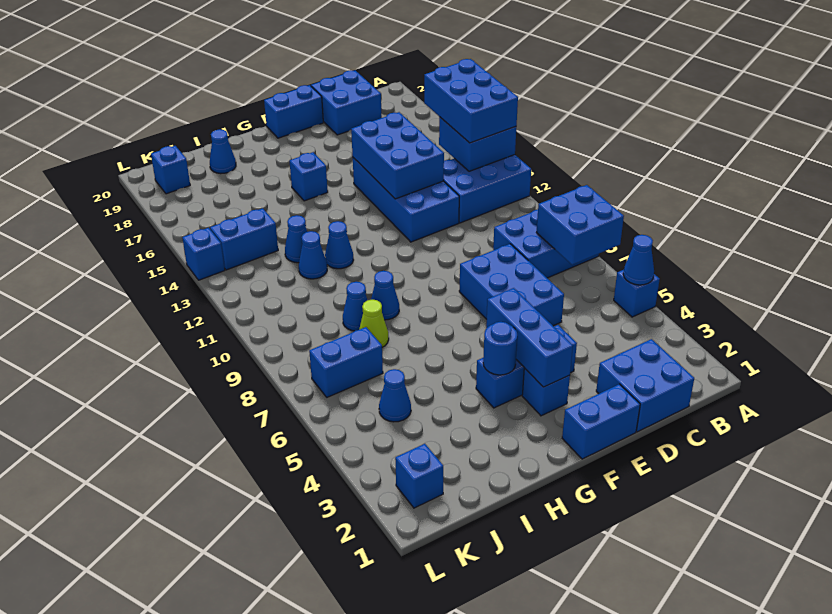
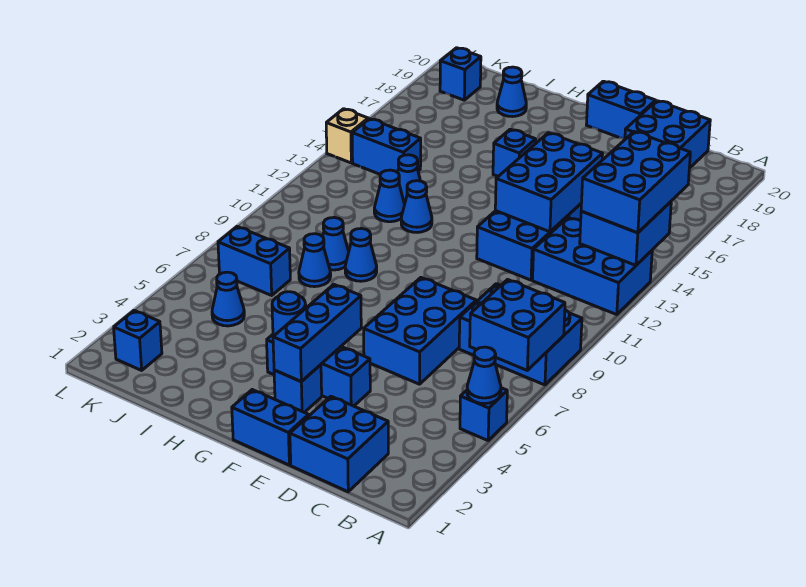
lime 1x1 cone [359,300,389,347] -> blue 1x1 cone [299,234,331,287]
blue 1x1 brick [182,228,225,280] -> tan 1x1 brick [326,109,368,163]

